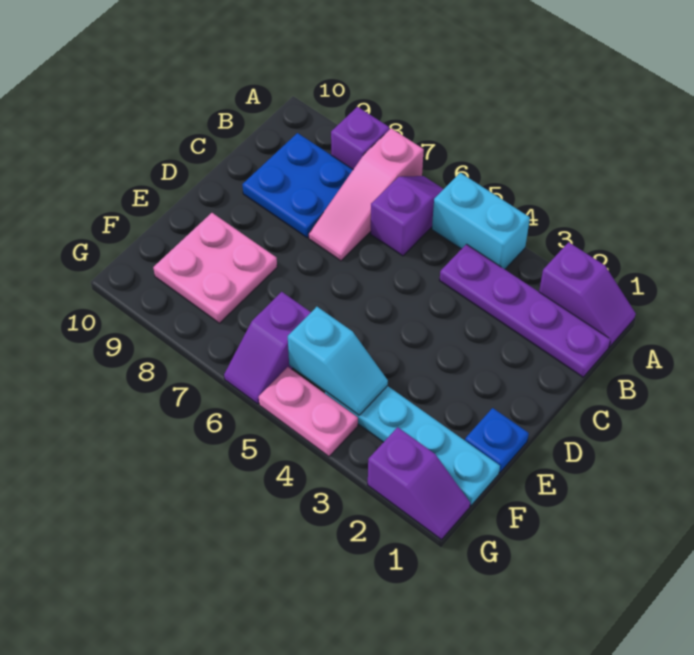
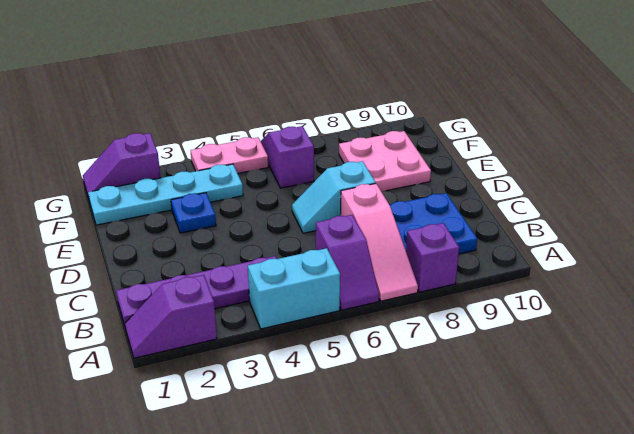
pink 1x3 slope [309,128,424,261] -> pink 1x3 slope turned to [341,184,418,301]
blue 1x1 plate [465,408,529,472] -> blue 1x1 plate moved to [171,193,216,233]
cyan 1x2 slope [288,307,388,415] -> cyan 1x2 slope moved to [292,161,376,233]

